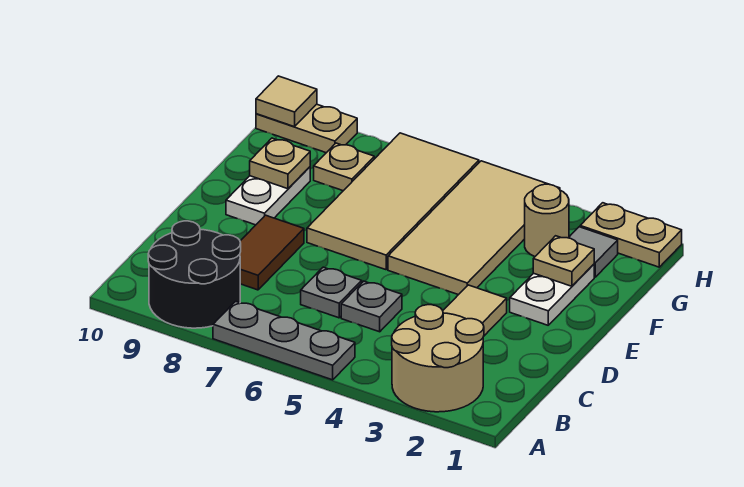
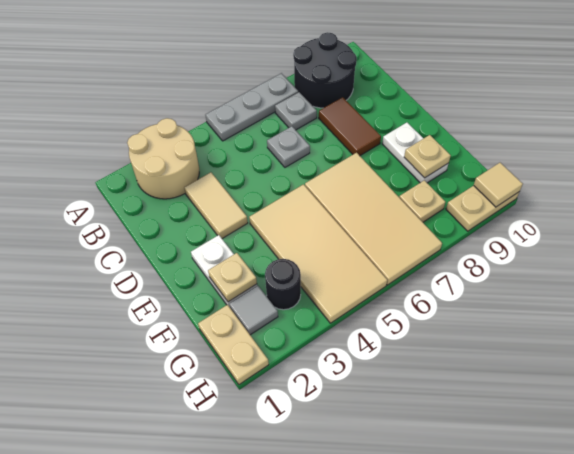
grey 1x1 plate [341,281,402,332] -> grey 1x1 plate moved to [275,92,317,130]
tan 1x1 round brick [525,184,569,256] -> black 1x1 round brick [265,259,301,310]
tan 1x2 plate [580,203,682,267] -> tan 1x2 plate turned to [198,305,269,385]

